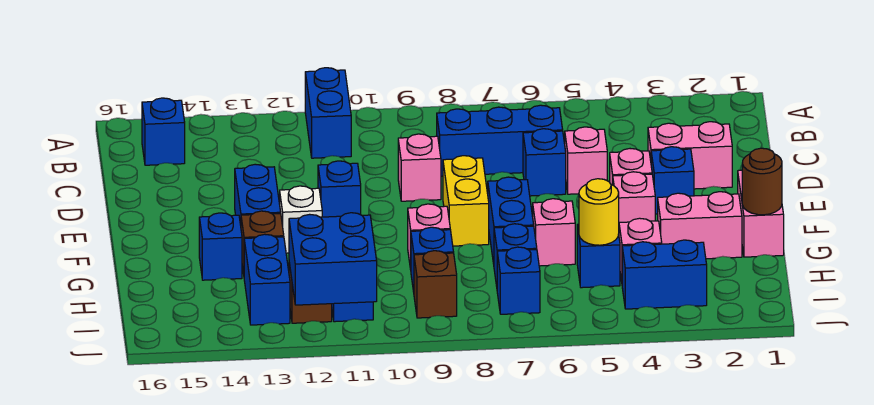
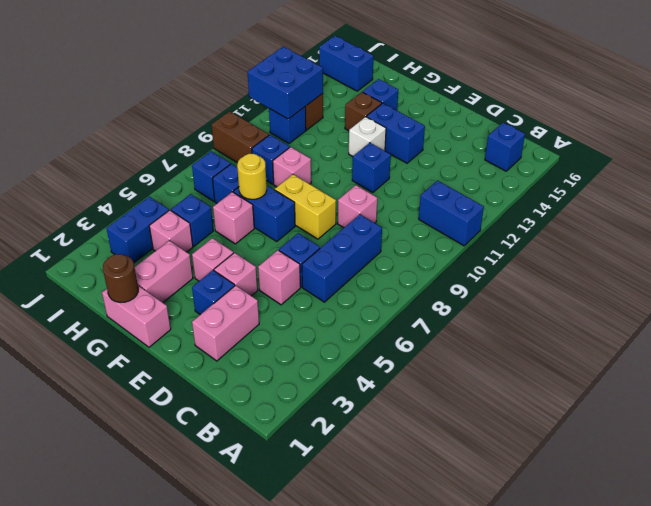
yellow 1x1 round brick [579,179,619,245] -> yellow 1x1 round brick moved to [237,154,267,199]
blue 1x2 brick [244,234,290,325] -> blue 1x2 brick moved to [319,36,373,91]
brown 1x1 brick [414,251,457,318] -> brown 1x2 brick [211,111,269,163]

